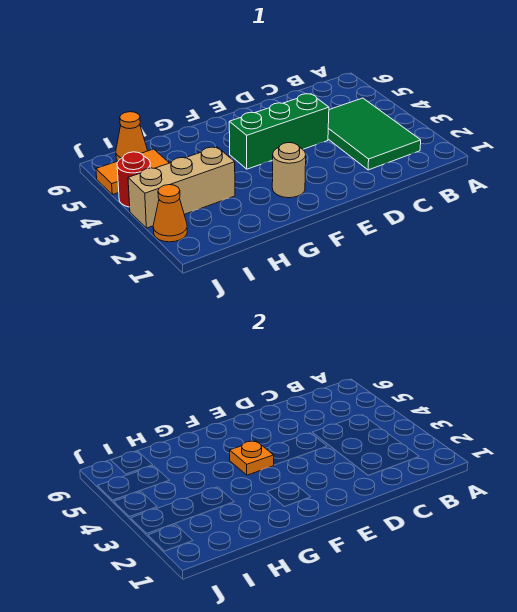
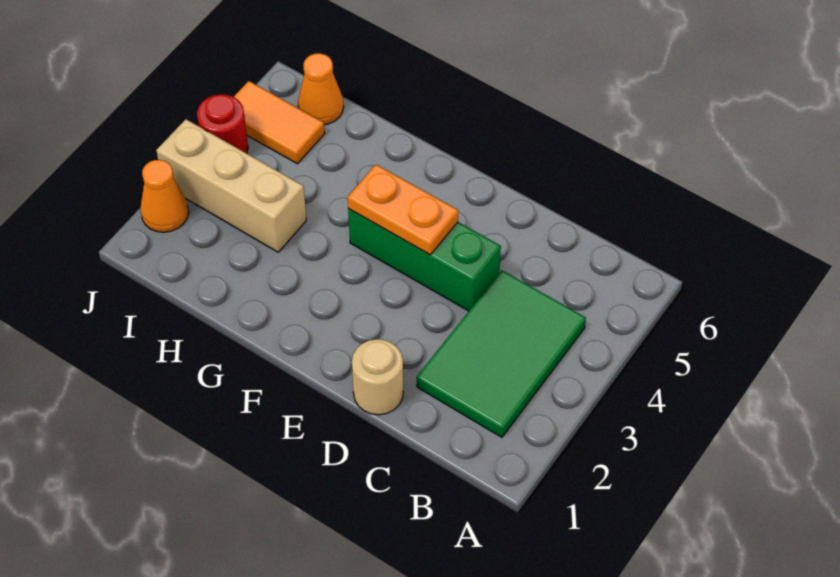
tan 1x1 round brick [272,143,306,198] -> tan 1x1 round brick moved to [352,339,403,415]
orange 1x1 plate [230,441,274,475] -> orange 1x2 plate [348,165,458,255]

